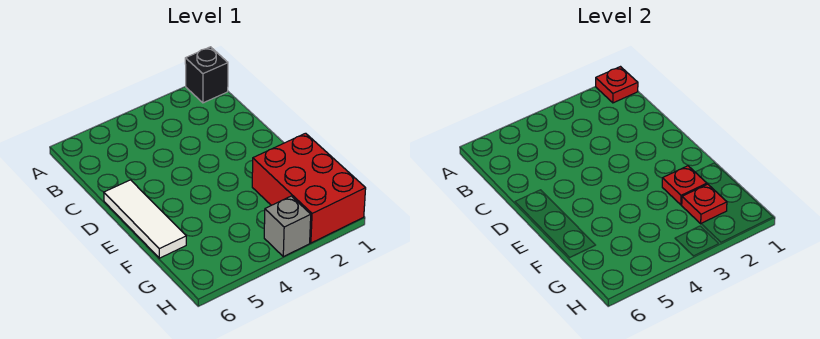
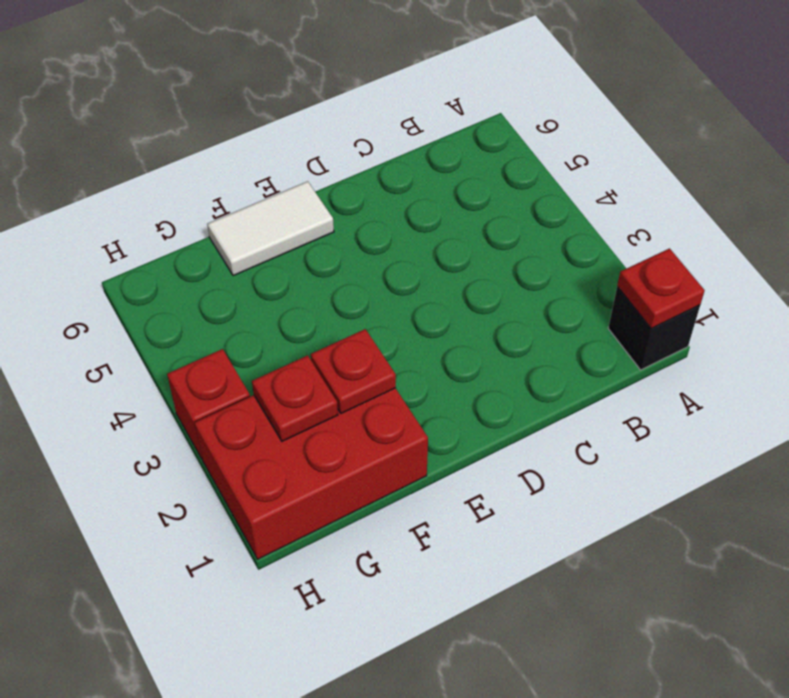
white 1x3 tile [104,180,186,258] -> white 1x2 tile [207,181,334,276]
grey 1x1 brick [264,196,311,257] -> red 1x1 brick [167,349,250,459]

